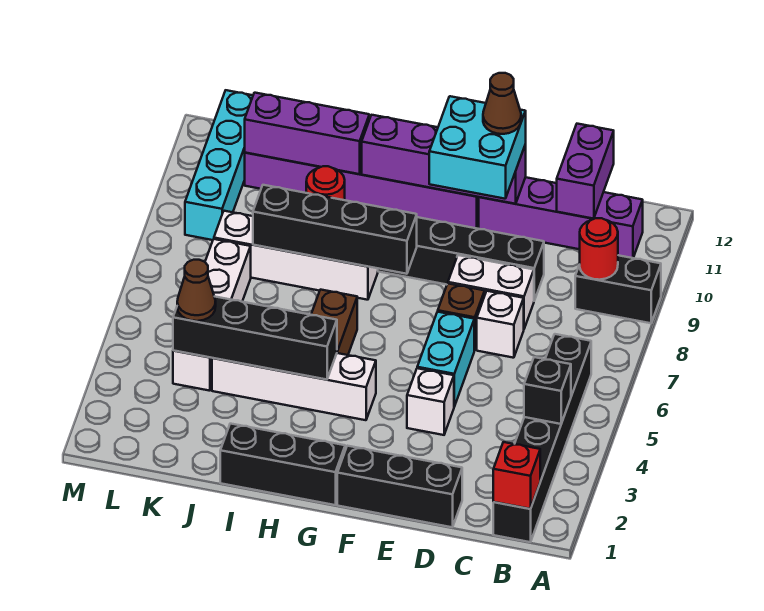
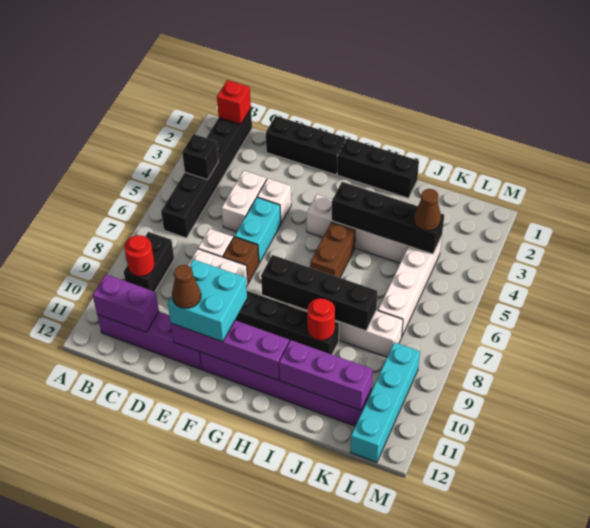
black 1x2 brick [575,255,661,323] -> black 1x2 brick turned to [124,232,174,292]
purple 1x2 brick [557,124,614,219] -> purple 1x2 brick turned to [93,274,159,332]
none -> white 1x2 brick [222,170,267,232]

